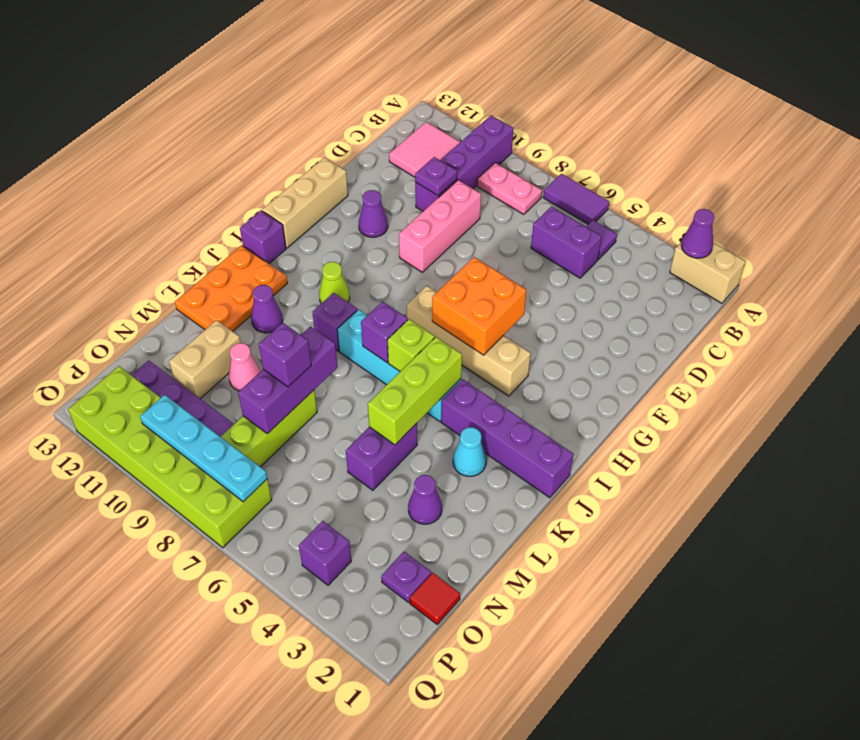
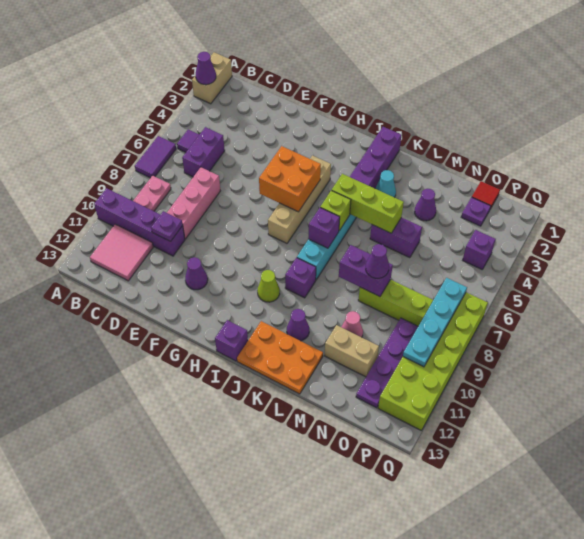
pink 1x3 brick [399,180,481,272] -> pink 1x3 brick turned to [167,167,220,239]
tan 1x3 brick [262,157,348,248] -> none
purple 1x3 brick [238,327,338,434] -> purple 1x2 brick [339,245,393,297]
purple 1x1 brick [259,323,311,387] -> purple 1x1 cone [366,244,389,278]

